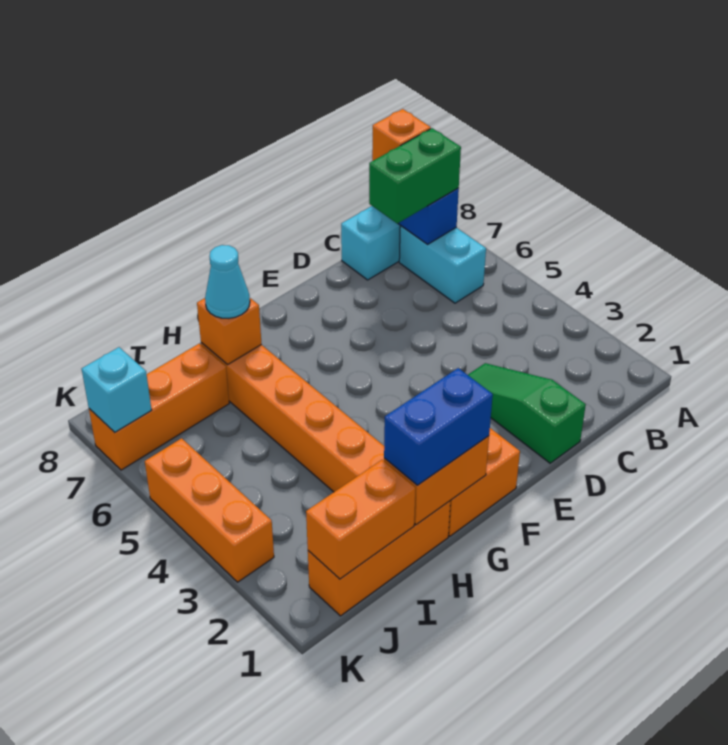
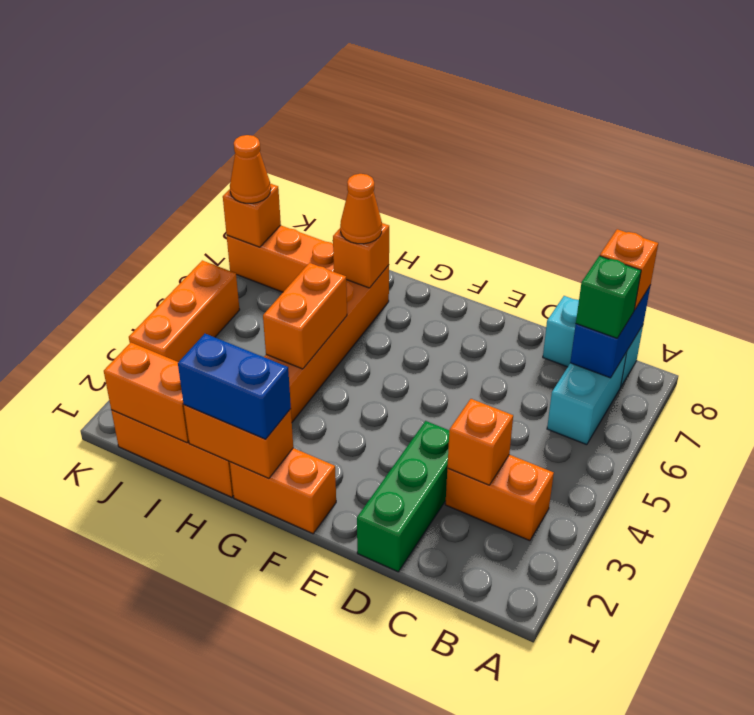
none -> orange 1x2 brick [445,455,554,541]
green 1x2 brick [369,128,461,224] -> green 1x1 brick [576,256,641,338]
none -> orange 1x1 brick [447,399,513,485]
green 1x3 slope [468,363,586,463] -> green 1x3 brick [357,421,449,572]
none -> orange 1x2 brick [263,263,347,369]
cyan 1x1 cone [205,245,250,319] -> orange 1x1 cone [340,174,382,244]
cyan 1x1 brick [82,347,152,432] -> orange 1x1 brick [223,184,281,247]
none -> orange 1x1 cone [230,135,271,203]

